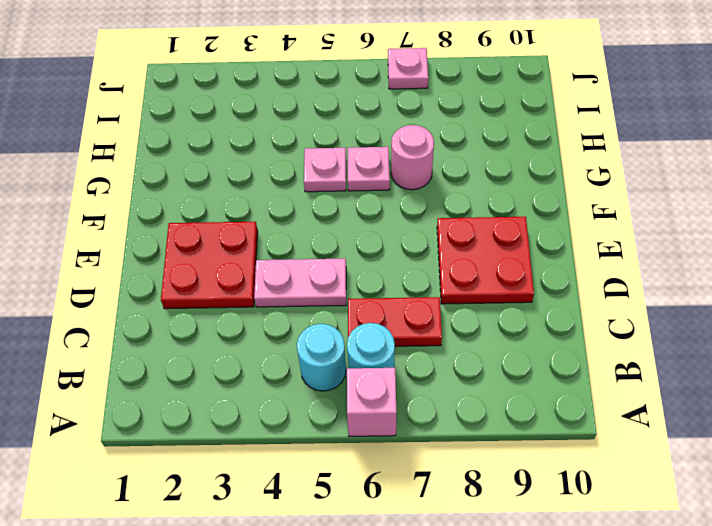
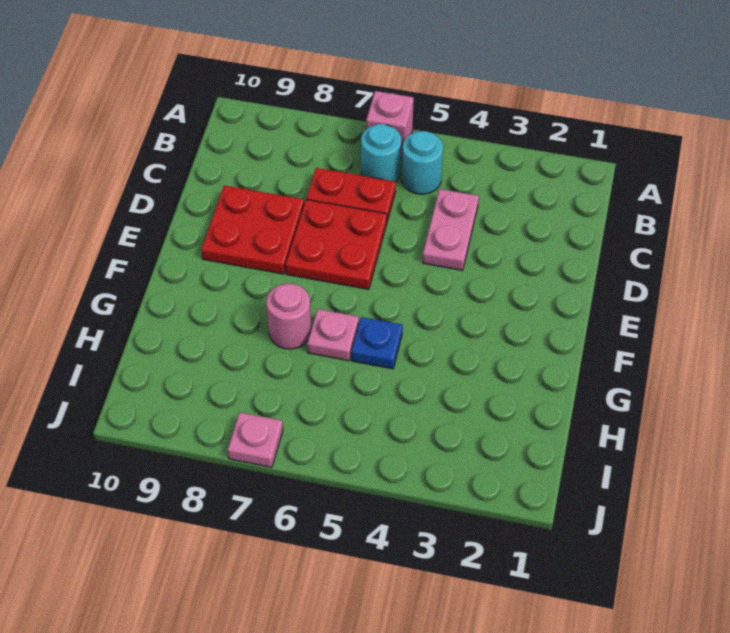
red 2x2 plate [161,222,258,309] -> red 2x2 plate moved to [286,200,387,289]
pink 1x2 plate [254,258,346,307] -> pink 1x2 plate turned to [423,189,479,270]
pink 1x1 plate [304,148,346,192] -> blue 1x1 plate [351,317,403,369]

